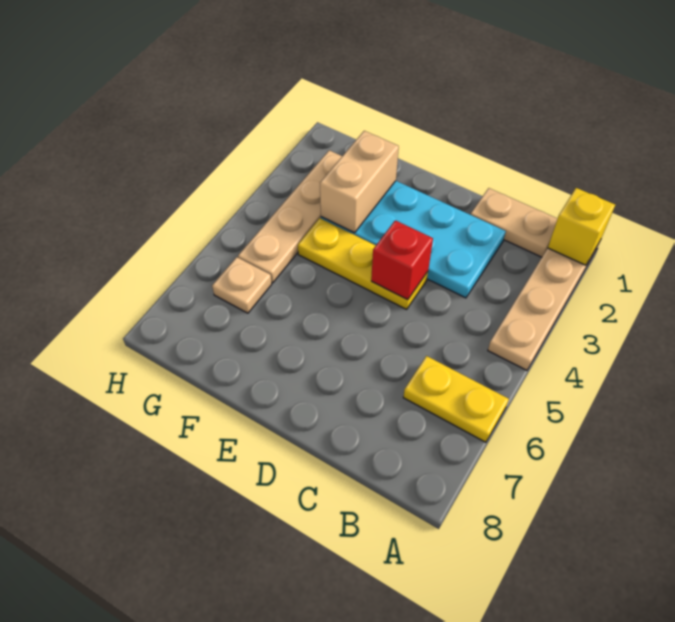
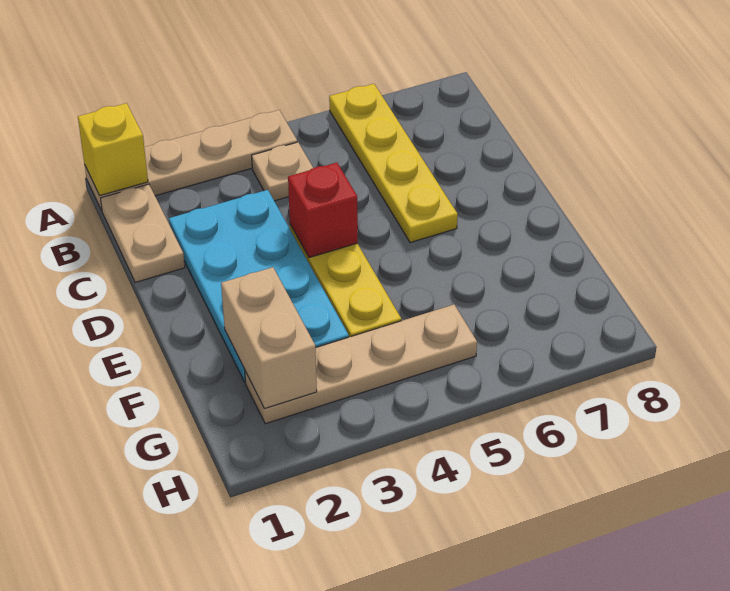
yellow 1x2 plate [403,356,509,442] -> yellow 1x4 plate [329,84,458,243]
tan 1x2 brick [320,131,399,233] -> tan 1x2 brick turned to [221,267,317,409]
tan 1x1 plate [212,257,272,313] -> tan 1x1 plate moved to [252,142,313,201]

